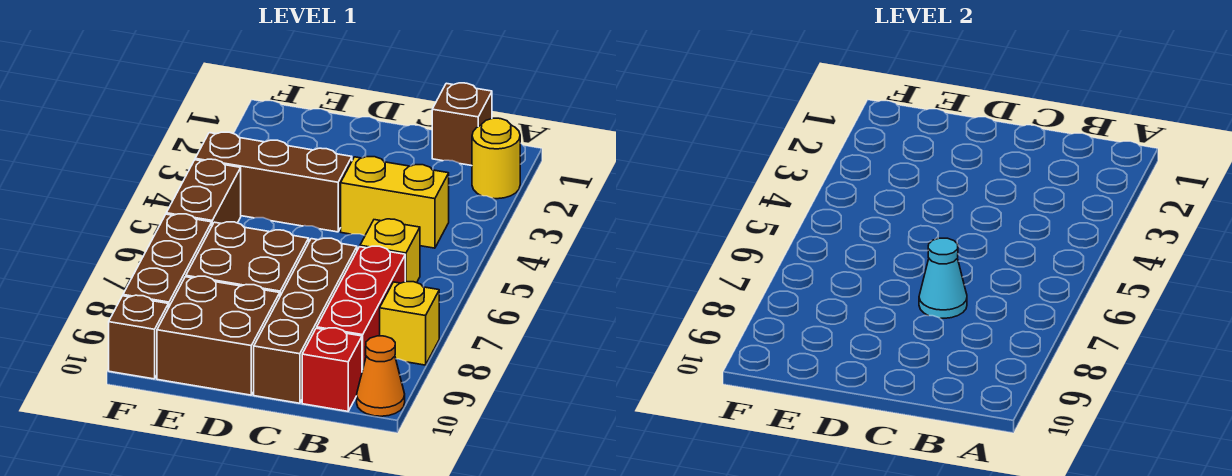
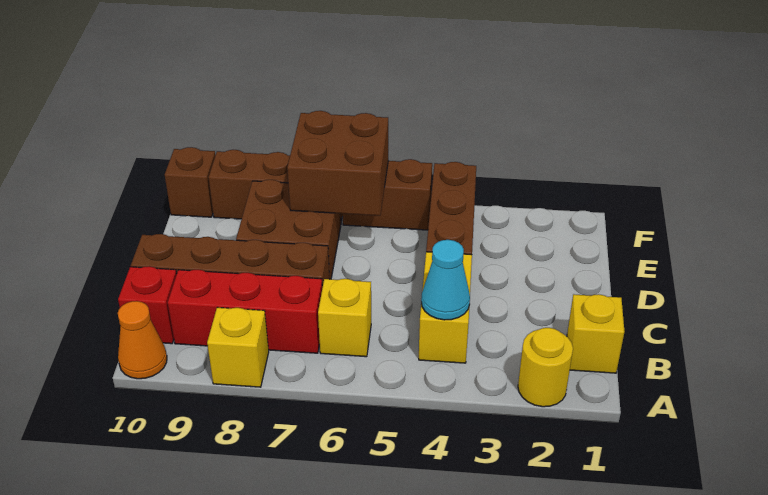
brown 1x1 brick [432,83,492,166] -> yellow 1x1 brick [567,294,625,373]
cyan 1x1 cone [919,238,967,318] -> cyan 1x1 cone moved to [421,240,470,320]
brown 2x2 brick [157,276,280,395] -> brown 2x2 brick moved to [287,111,388,216]

